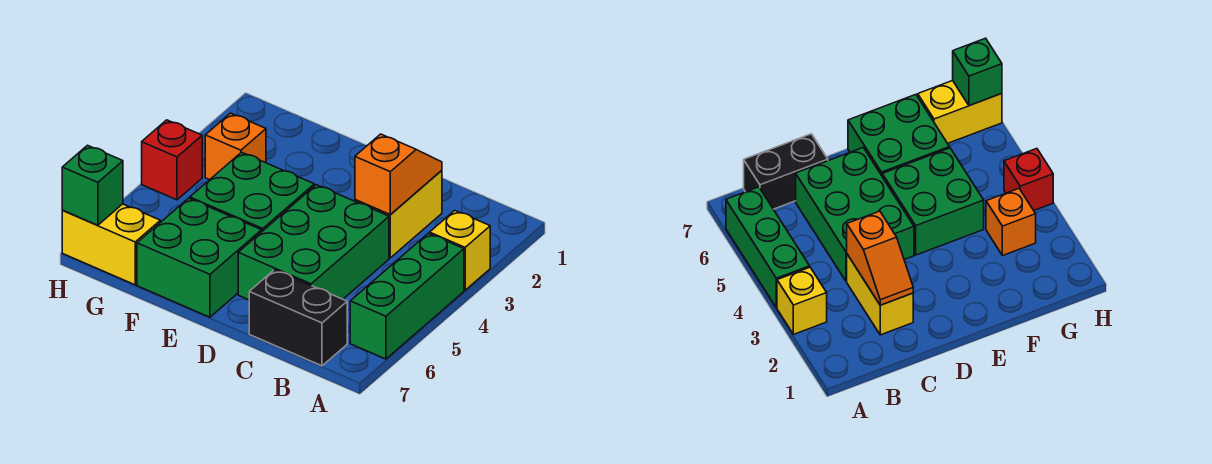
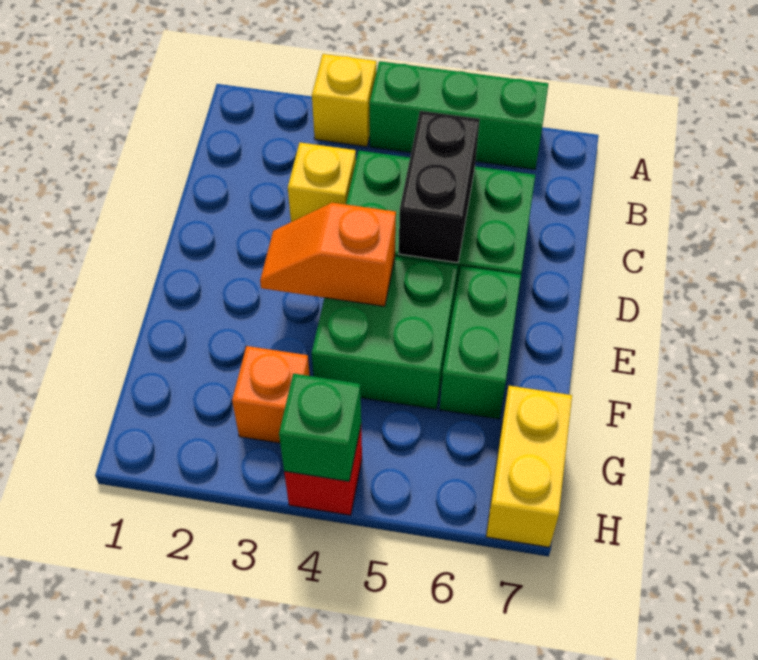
black 1x2 brick [249,270,347,366] -> black 1x2 brick moved to [399,111,480,263]
yellow 1x2 brick [355,170,442,258] -> yellow 1x1 brick [288,142,356,222]
orange 1x2 slope [355,134,442,215] -> orange 1x2 slope moved to [260,203,396,306]
green 2x2 brick [137,198,262,317] -> green 1x2 brick [440,266,521,419]
green 1x1 brick [62,145,123,225] -> green 1x1 brick moved to [279,374,361,481]

